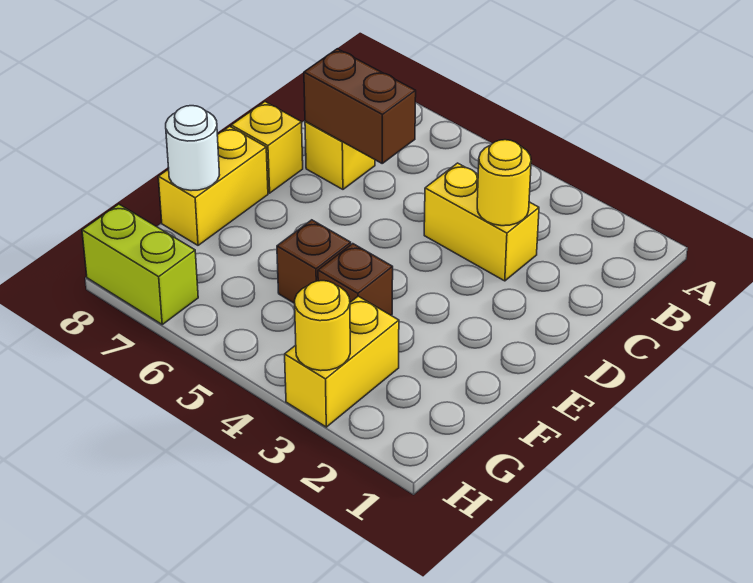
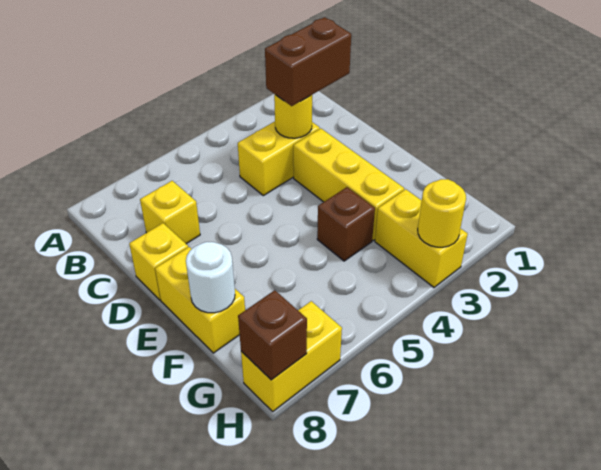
brown 1x2 brick [304,49,416,163] -> brown 1x2 brick moved to [265,17,351,106]
none -> yellow 1x3 brick [293,129,404,240]
brown 1x1 brick [277,220,351,303] -> brown 1x1 brick moved to [238,290,307,380]
lime 1x2 brick [82,204,198,324] -> yellow 1x2 brick [241,301,342,411]

